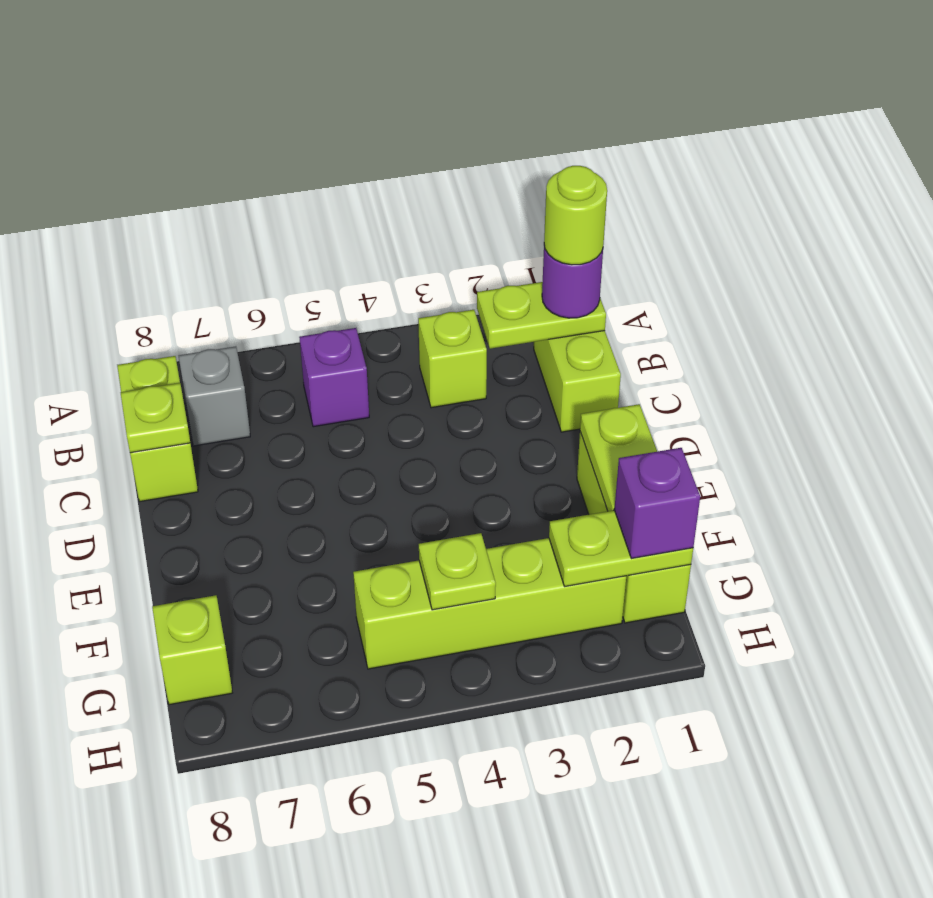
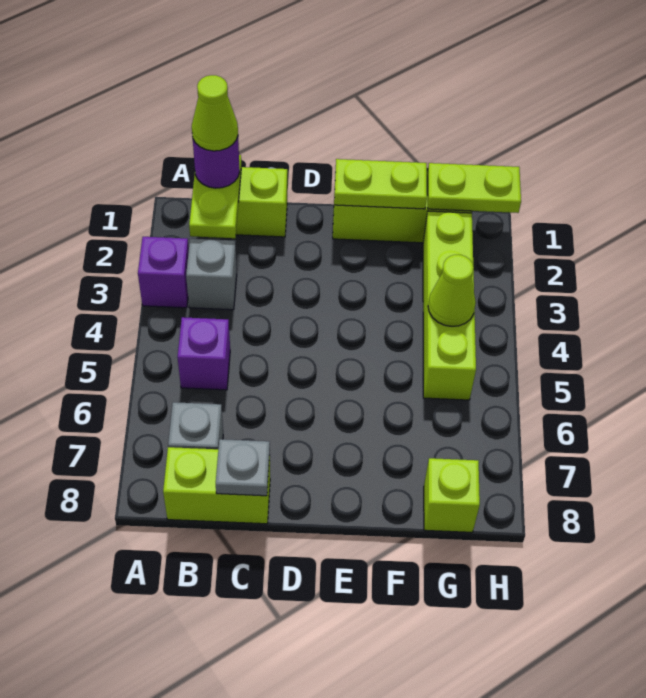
lime 1x1 round brick [544,166,607,265] -> lime 1x1 cone [192,75,238,151]
lime 1x1 brick [418,310,487,408] -> grey 1x1 brick [186,239,237,310]
lime 1x1 plate [121,383,190,453] -> grey 1x1 plate [216,439,270,496]
lime 1x2 plate [549,510,693,586] -> lime 1x2 plate turned to [427,163,521,213]
purple 1x1 brick [614,448,700,559] -> purple 1x1 brick moved to [138,237,189,308]
lime 1x1 plate [419,533,496,610] -> lime 1x1 cone [428,255,476,326]

